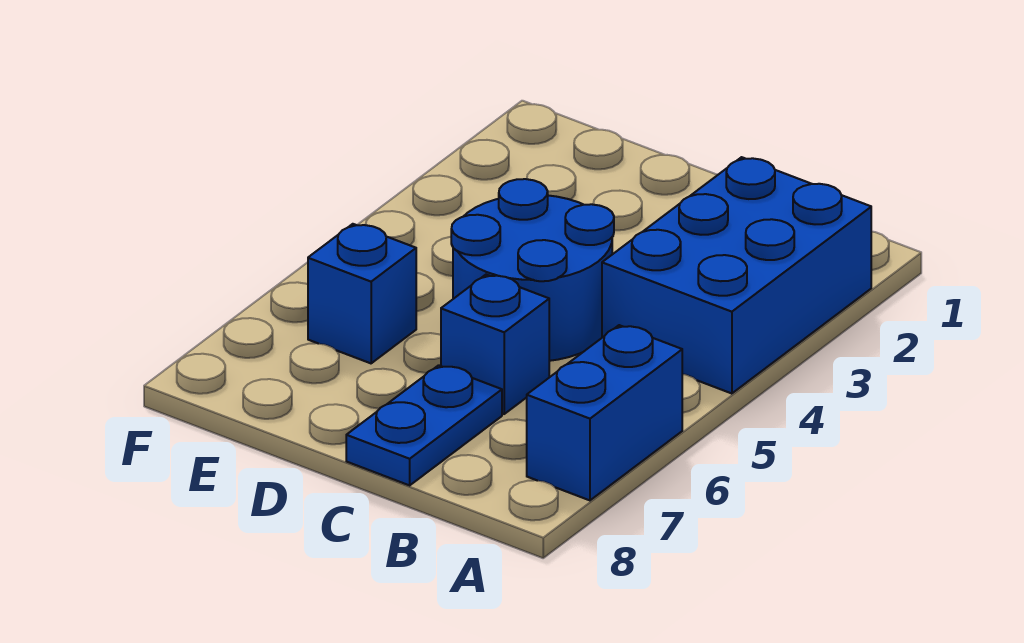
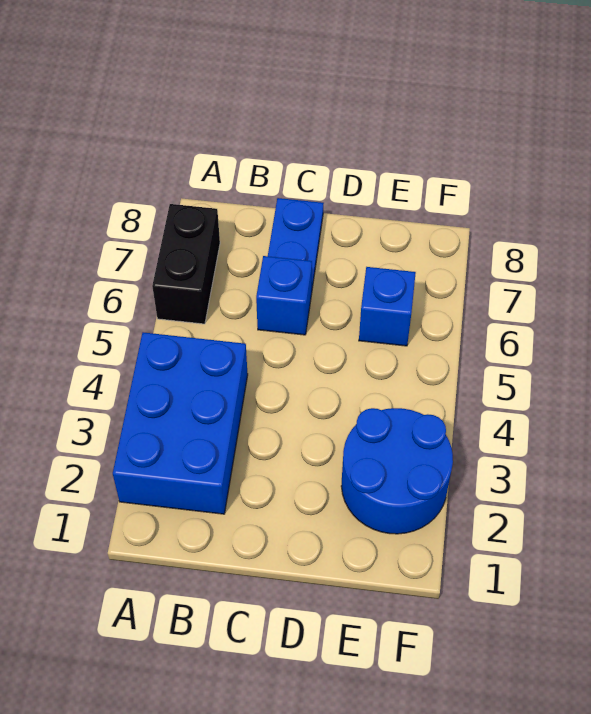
blue 1x2 brick [527,325,682,500] -> black 1x2 brick [152,204,220,324]
blue 2x2 round brick [451,179,614,361] -> blue 2x2 round brick moved to [341,408,453,534]

